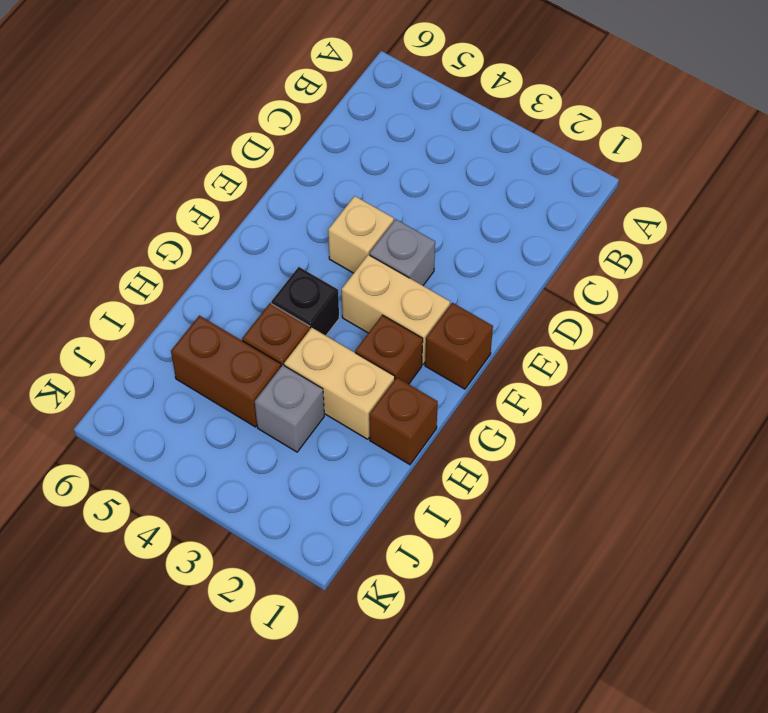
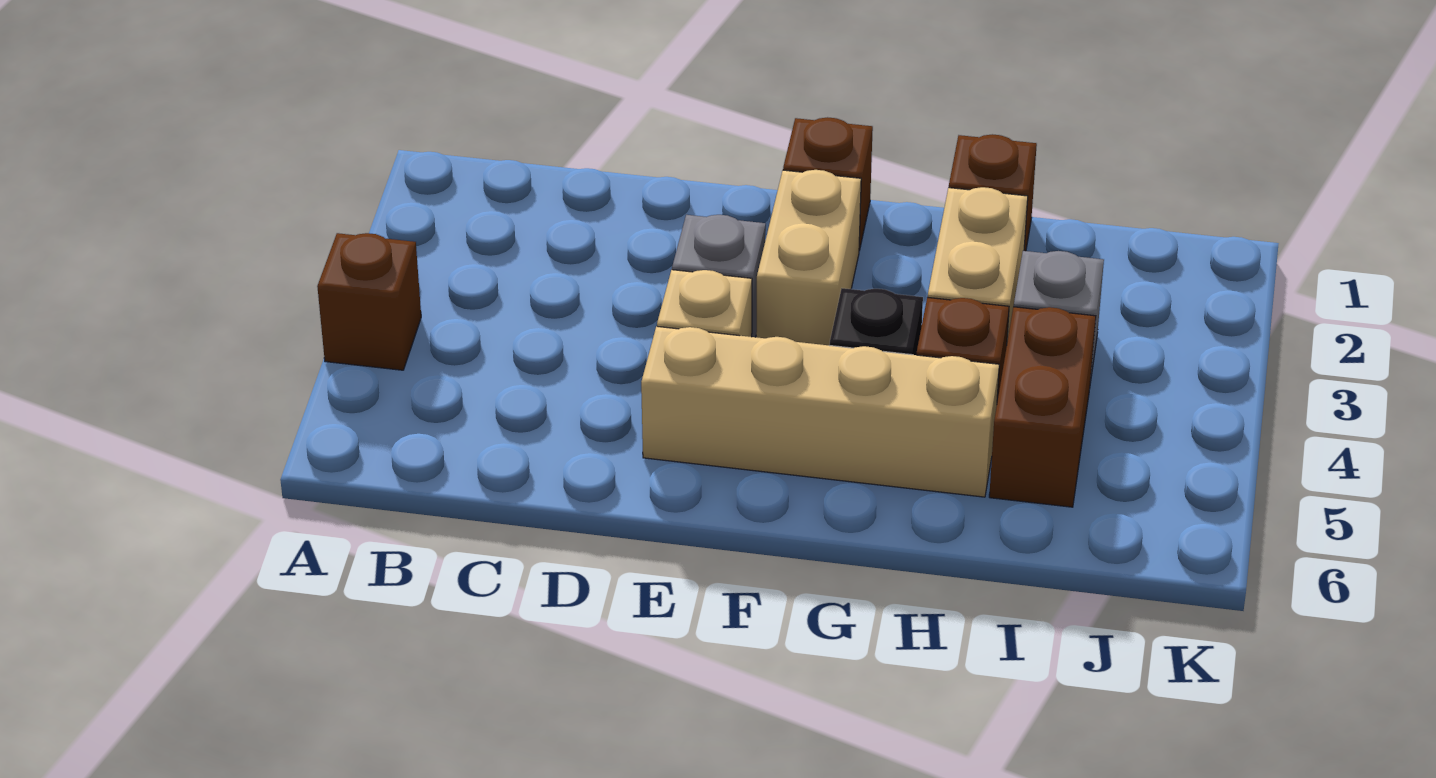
none -> tan 1x4 brick [641,326,999,497]
brown 1x1 brick [355,315,423,384] -> brown 1x1 brick moved to [317,233,421,370]

